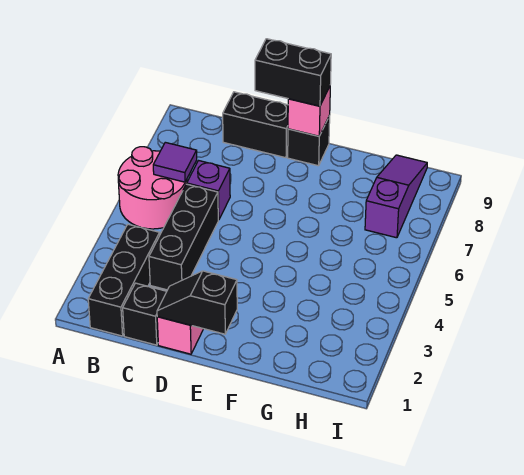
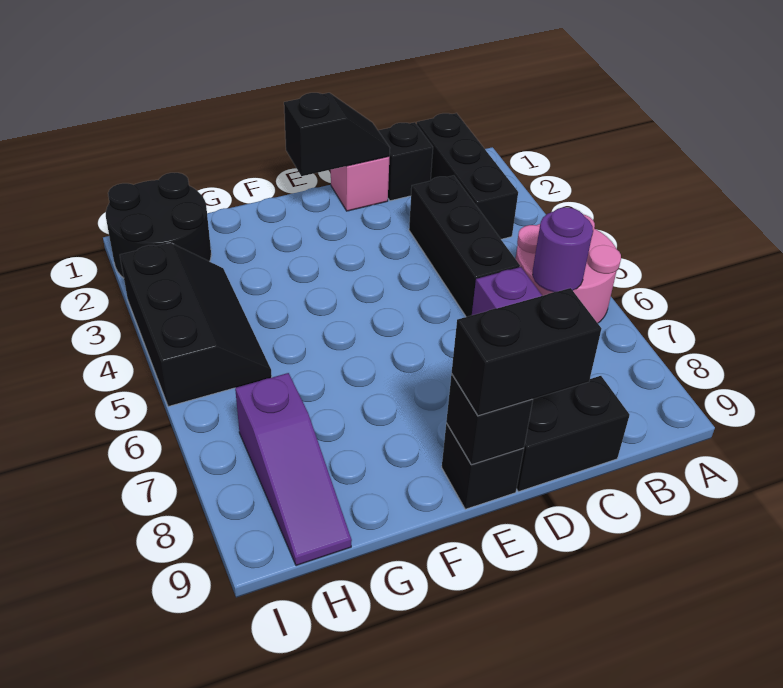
purple 1x1 tile [153,142,197,182] -> purple 1x1 round brick [533,207,593,292]
pink 1x1 brick [288,87,330,136] -> black 1x1 brick [446,374,533,465]
none -> black 2x2 round brick [106,173,211,278]
none -> black 2x3 slope [120,243,272,407]

